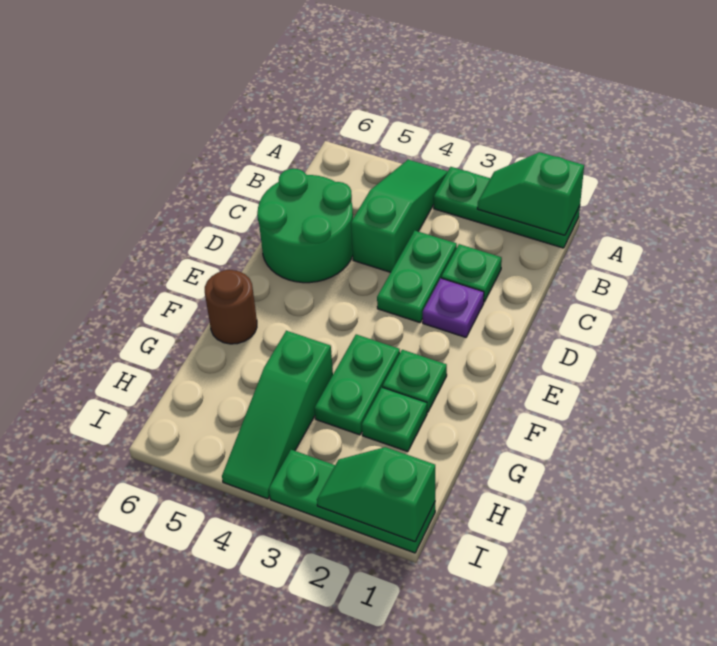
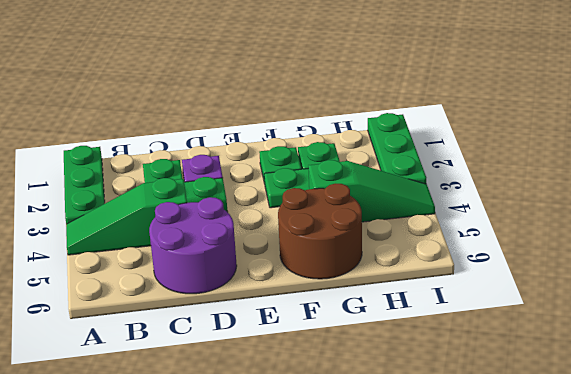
green 1x2 slope [477,152,584,235] -> none
green 2x2 round brick [257,169,353,283] -> purple 2x2 round brick [149,197,237,294]
brown 1x1 round brick [205,270,257,344] -> brown 2x2 round brick [278,184,362,279]
green 1x2 slope [317,447,435,542] -> none

